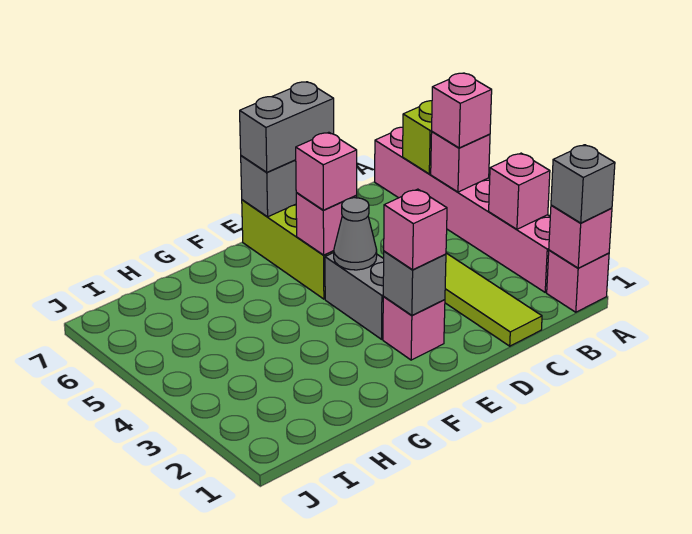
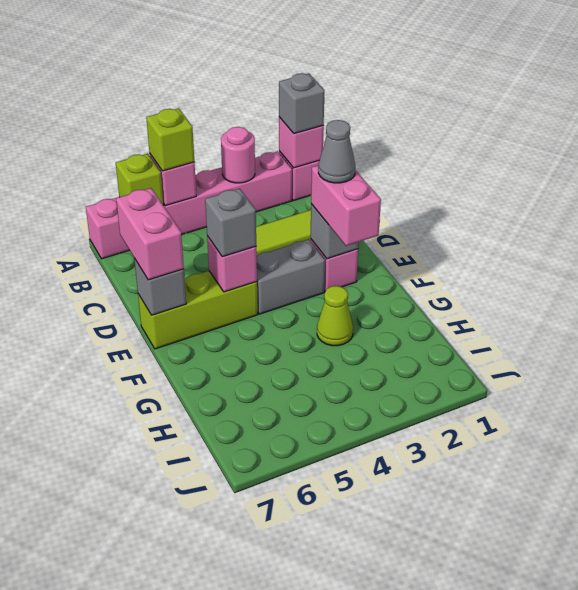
pink 1x1 brick [489,153,550,229] -> pink 1x1 round brick [221,127,255,183]
pink 1x1 brick [432,73,492,148] -> lime 1x1 brick [146,108,194,171]
grey 1x2 brick [240,82,334,172] -> pink 1x2 brick [116,188,184,280]
pink 1x1 brick [384,189,447,270] -> pink 1x2 brick [311,165,381,246]
grey 1x1 cone [334,198,377,270] -> grey 1x1 cone moved to [318,120,355,183]
pink 1x1 brick [296,132,357,210] -> grey 1x1 brick [205,189,256,257]
none -> lime 1x1 cone [317,286,353,346]

